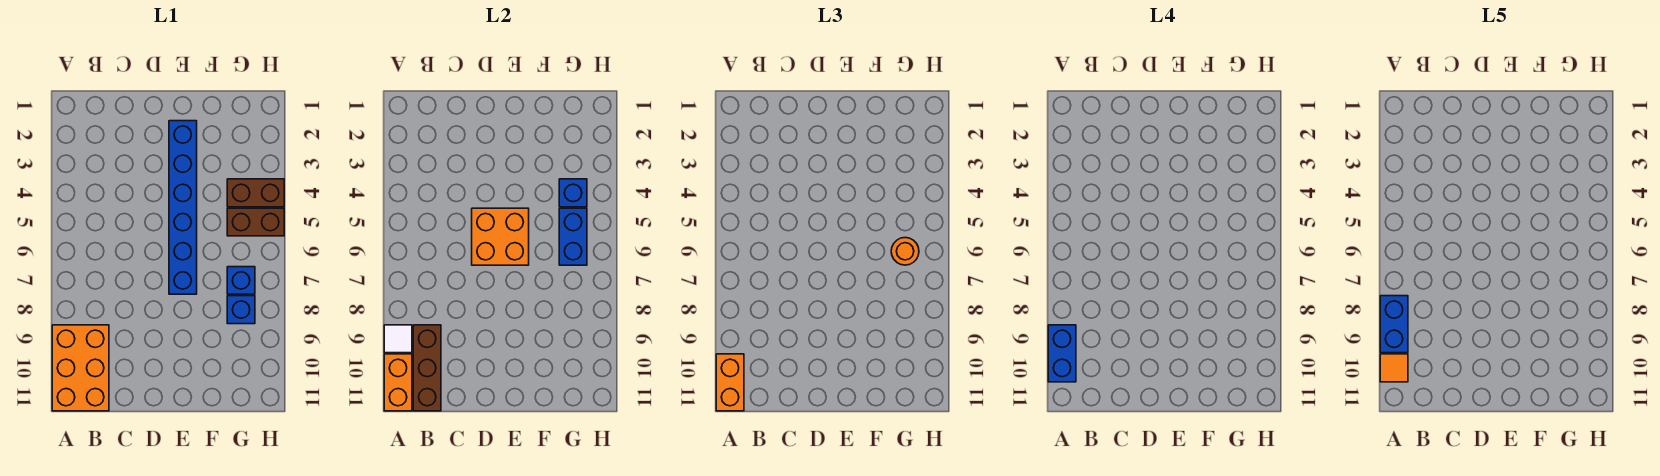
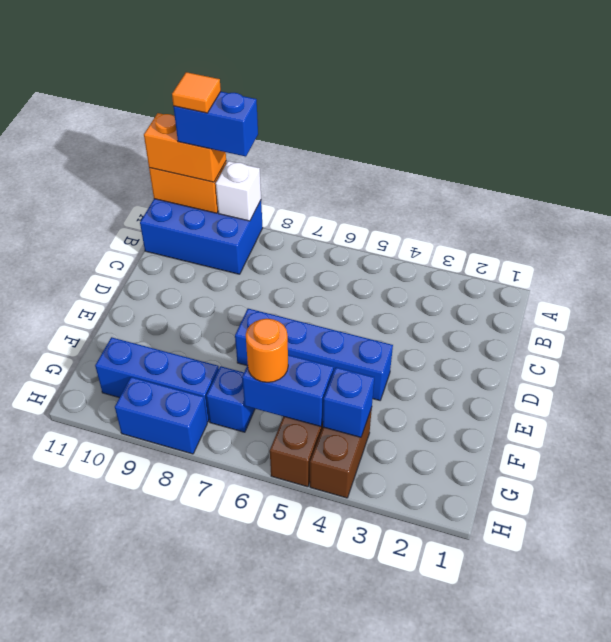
blue 1x2 brick [1380,296,1408,353] -> blue 1x2 brick moved to [115,377,207,454]
orange 2x3 brick [52,325,109,411] -> blue 2x3 brick [140,199,263,274]
white 1x1 tile [384,325,412,353] -> white 1x1 brick [216,161,261,221]
brown 1x3 brick [413,325,441,411] -> none
orange 2x2 brick [472,208,529,265] -> none
blue 1x6 brick [169,121,197,294] -> blue 1x4 brick [235,309,393,400]
blue 1x1 brick [227,296,255,324] -> blue 1x3 brick [95,337,219,422]

